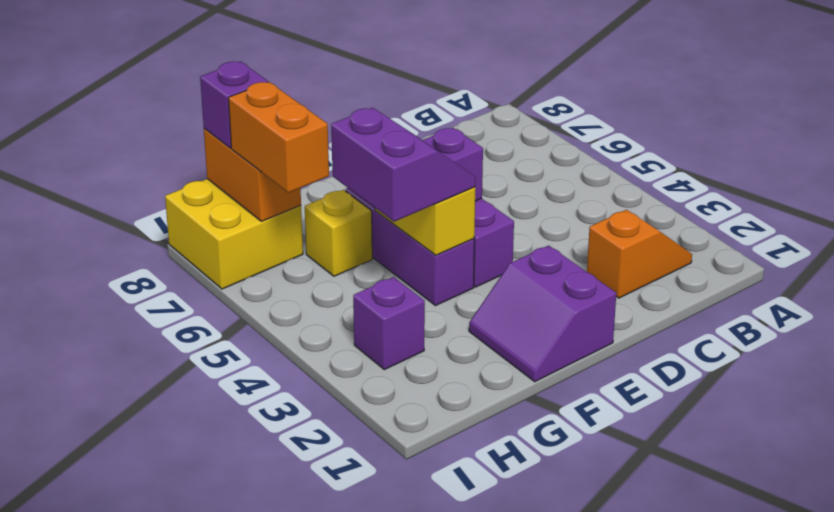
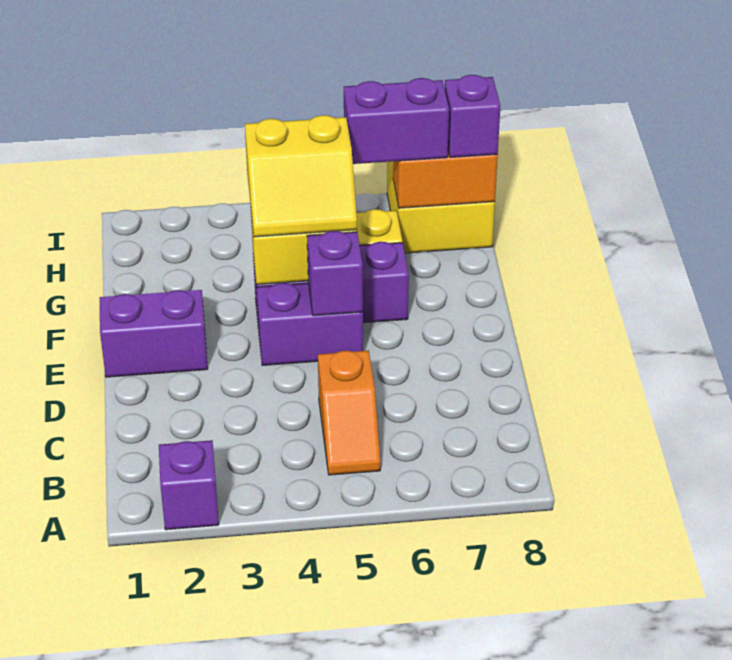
orange 1x2 slope [587,210,692,298] -> orange 1x2 slope moved to [318,350,381,475]
purple 2x2 slope [331,108,476,222] -> yellow 2x2 slope [245,115,357,237]
purple 1x1 brick [353,277,425,370] -> purple 1x1 brick moved to [159,440,219,530]
orange 1x2 brick [228,82,329,193] -> purple 1x2 brick [344,78,449,164]

